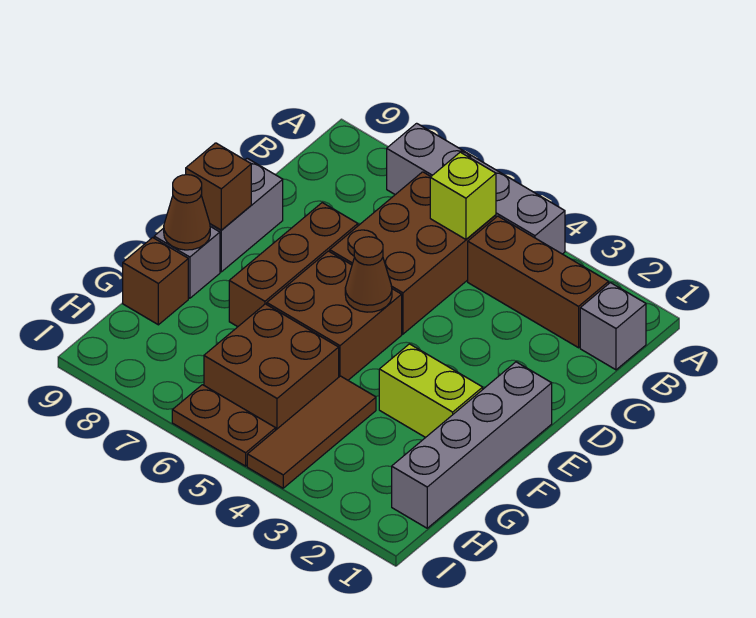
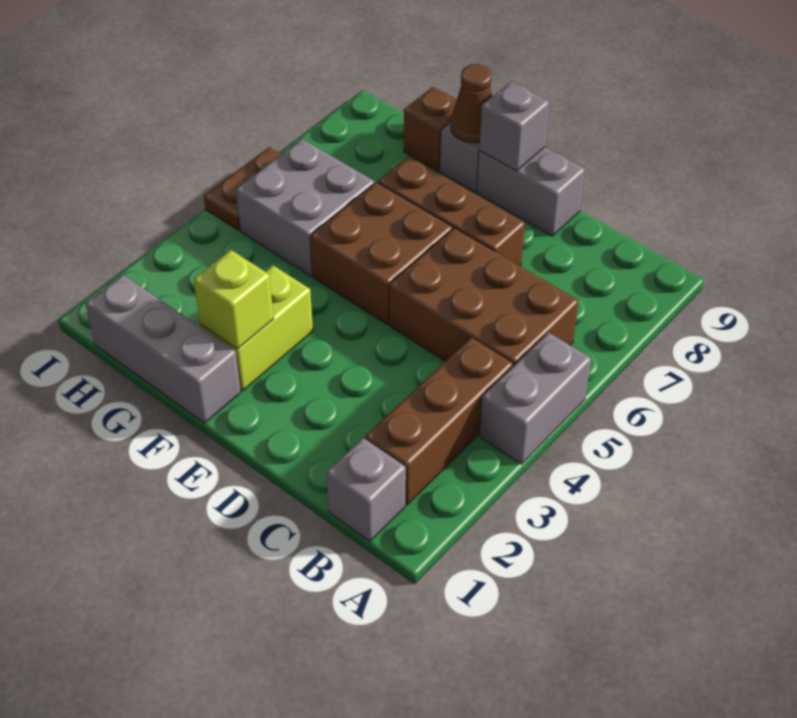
grey 1x4 brick [387,123,565,254] -> grey 1x2 brick [480,333,591,464]
lime 1x1 brick [430,152,496,239] -> lime 1x1 brick moved to [193,250,274,349]
grey 1x4 brick [392,362,552,528] -> grey 1x3 brick [85,275,241,423]
brown 1x1 cone [345,237,392,312] -> none
brown 1x1 brick [186,143,251,230] -> grey 1x1 brick [479,82,549,171]
brown 1x3 tile [247,376,376,488] -> none
brown 2x2 brick [204,304,339,430] -> grey 2x2 brick [236,139,374,276]

